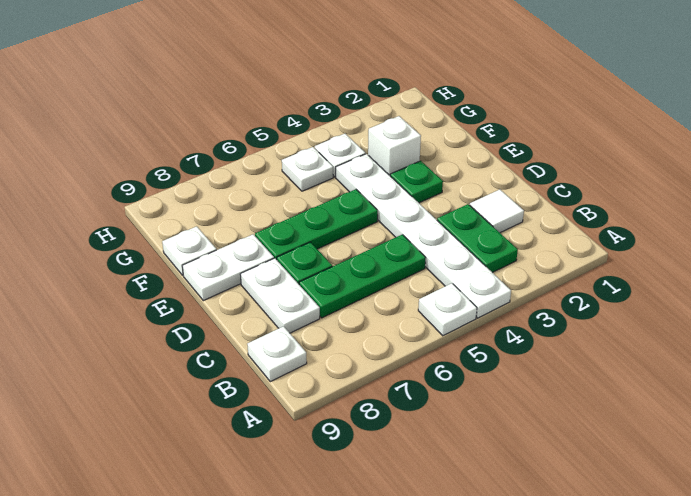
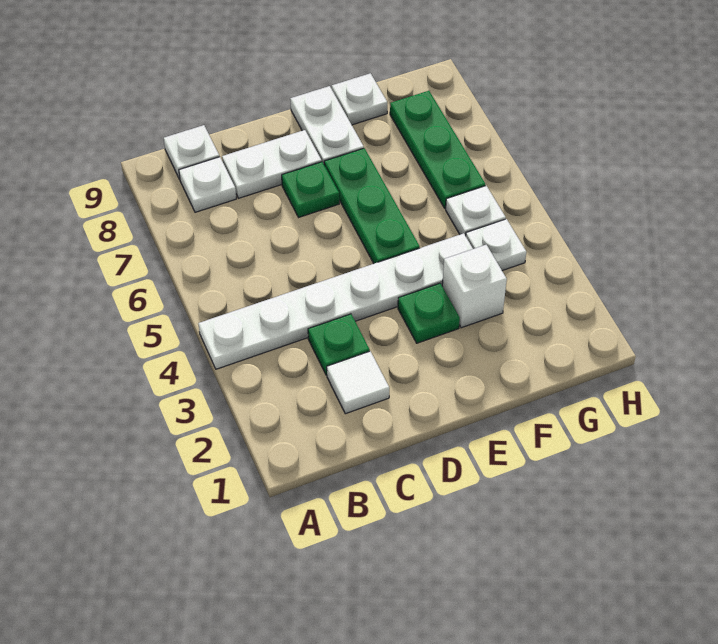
white 1x1 plate [418,283,477,336] -> white 1x1 plate moved to [179,157,236,212]
green 1x2 plate [437,204,518,273] -> green 1x1 plate [308,314,370,375]
green 1x3 plate [299,235,426,318] -> green 1x3 plate moved to [390,91,485,208]

